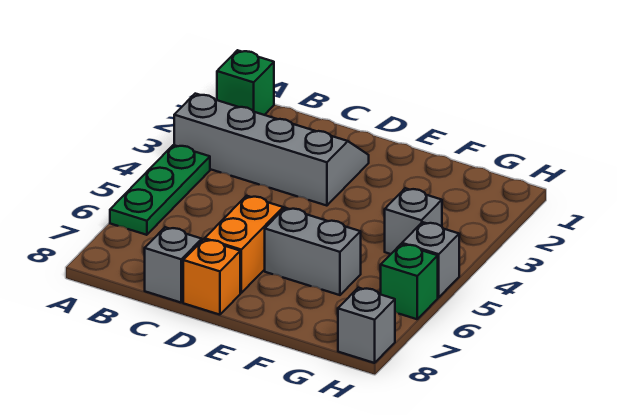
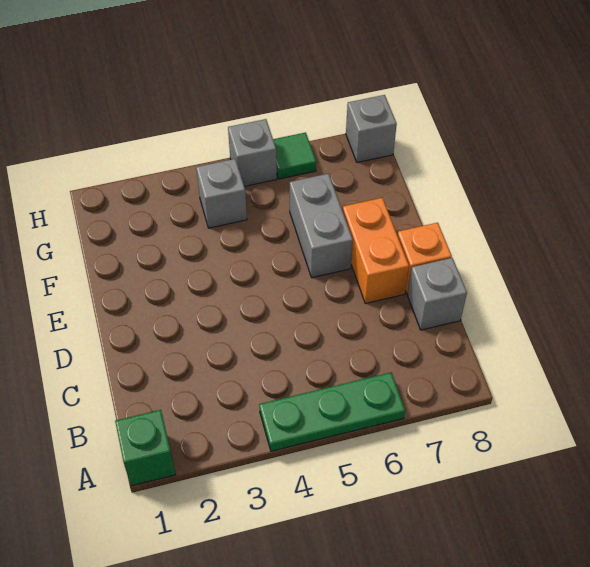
grey 2x4 slope [174,94,369,206] -> none
orange 1x2 brick [205,196,283,293] -> orange 1x2 brick turned to [343,198,409,303]
green 1x1 brick [381,244,438,319] -> green 1x1 tile [273,133,316,179]

